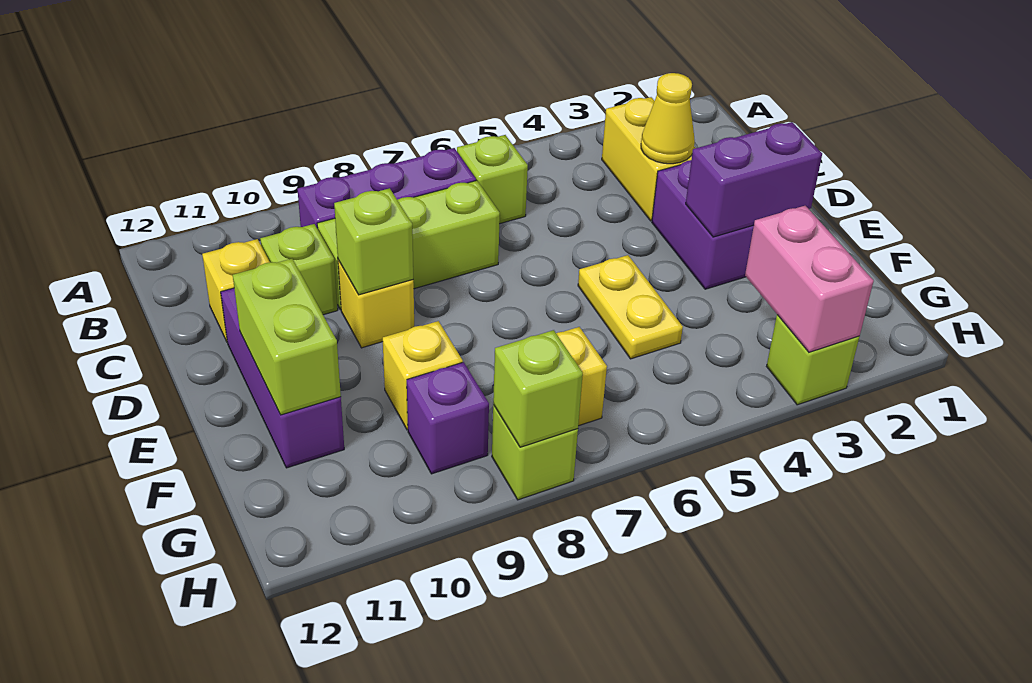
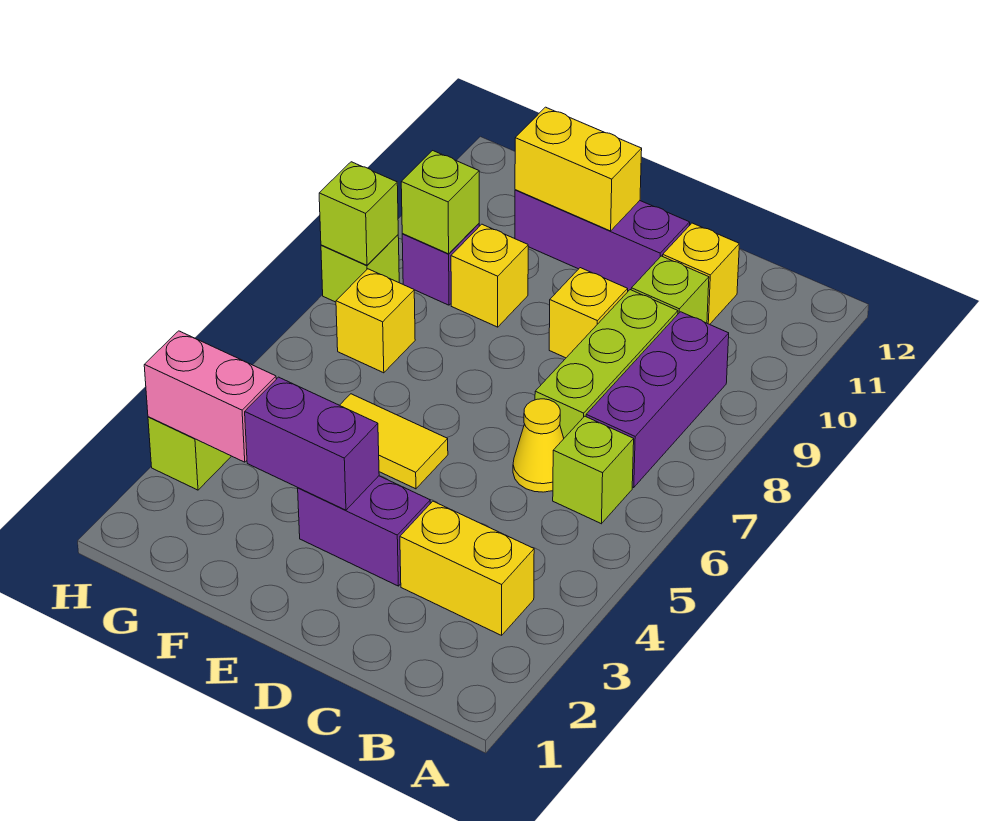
yellow 1x1 cone [641,73,695,164] -> yellow 1x1 cone moved to [513,399,564,492]
lime 1x1 brick [334,188,413,295] -> lime 1x1 brick moved to [401,151,479,254]
purple 1x2 brick [686,122,822,237] -> purple 1x2 brick turned to [245,377,379,510]
yellow 1x2 plate [578,255,683,359] -> yellow 1x2 tile [340,394,448,489]
lime 1x2 brick [233,259,341,415] -> yellow 1x2 brick [515,107,642,231]

